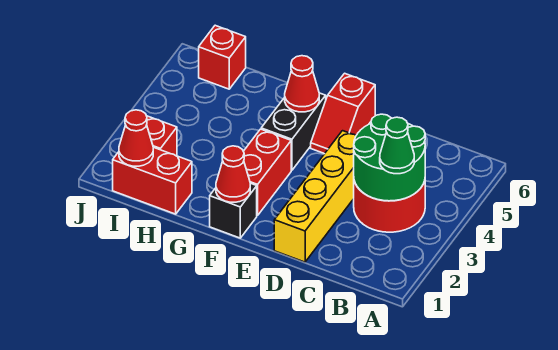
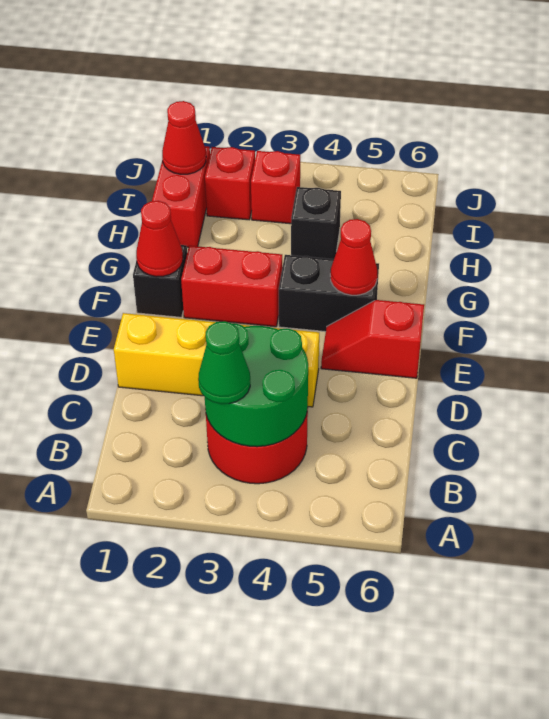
none -> black 1x1 brick [291,187,341,259]
red 1x1 brick [199,25,246,89] -> red 1x1 brick moved to [251,151,300,224]

